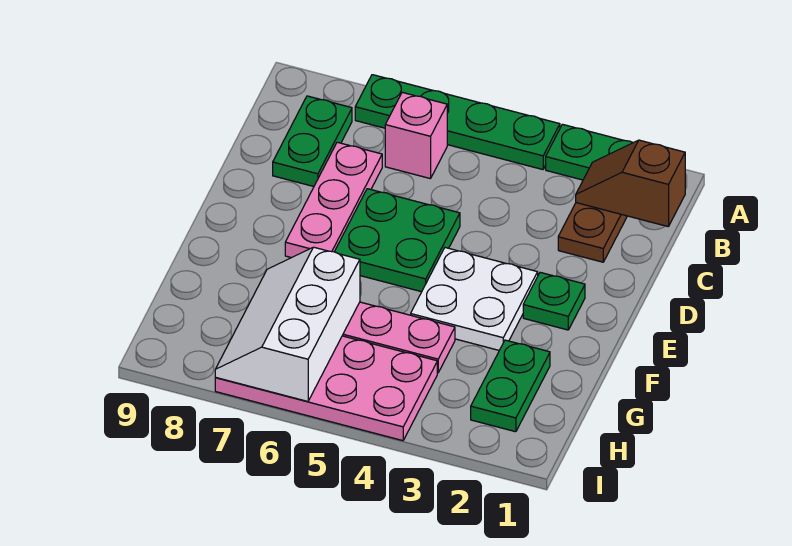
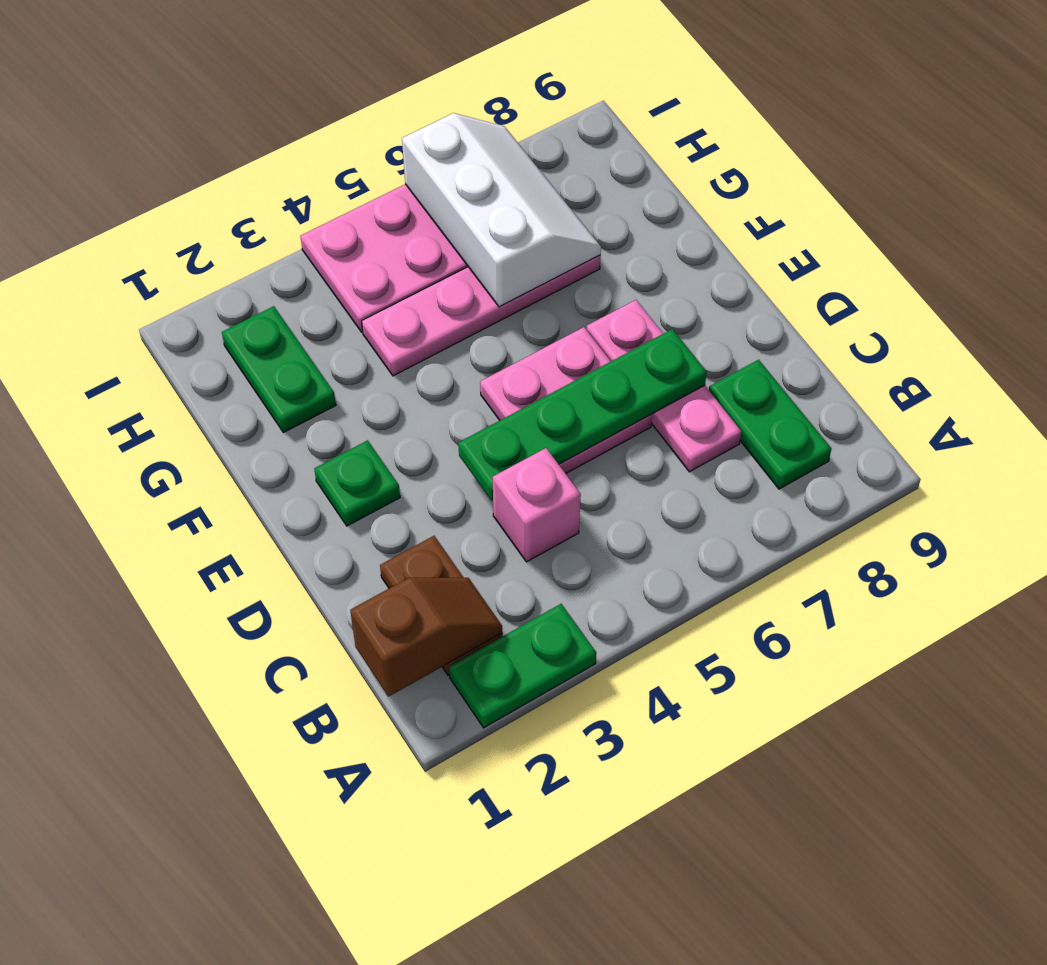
green 1x4 plate [355,75,560,170] -> green 1x4 plate moved to [458,329,707,501]
pink 1x1 brick [385,92,447,179] -> pink 1x1 brick moved to [493,448,581,562]
green 2x2 plate [335,189,460,292] -> pink 2x2 plate [480,327,652,474]
white 2x2 plate [411,248,538,350] -> none

